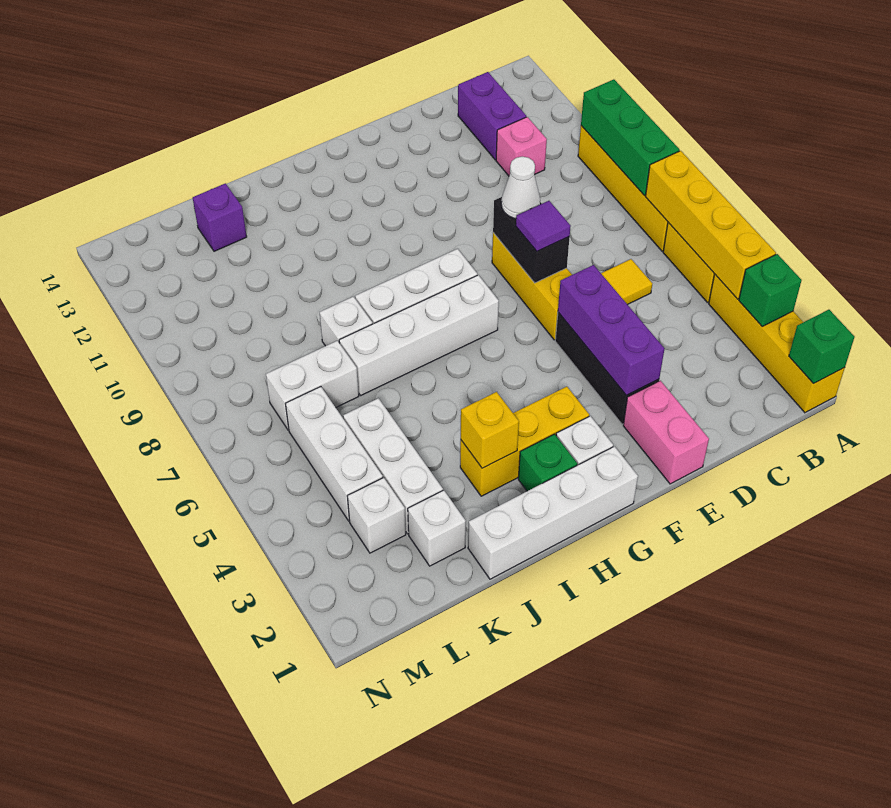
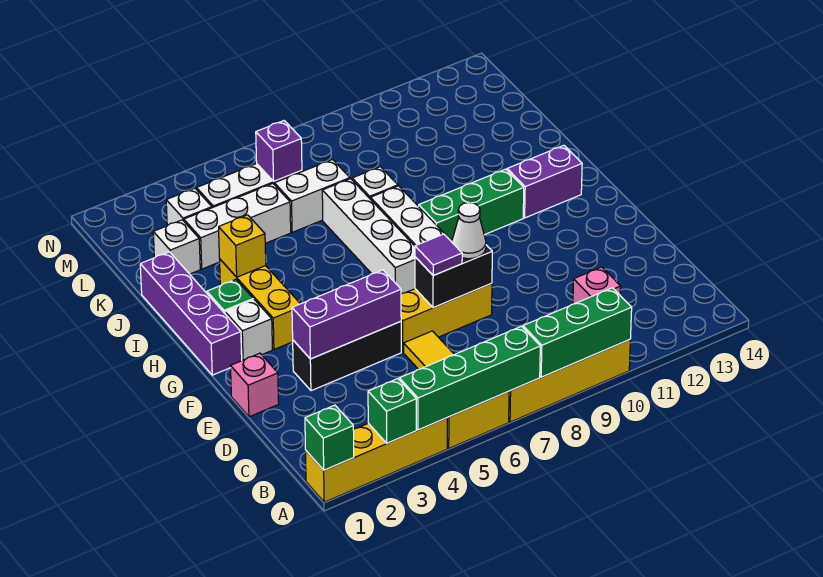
yellow 1x4 brick [646,151,776,299] -> green 1x4 brick [399,326,540,430]
purple 1x2 brick [458,72,526,160] -> purple 1x2 brick moved to [507,145,582,218]
pink 1x2 brick [623,381,709,484] -> pink 1x1 brick [231,353,279,417]
white 1x4 brick [468,446,638,579] -> purple 1x4 brick [140,252,242,375]
none -> green 1x3 brick [419,169,524,241]
white 1x2 brick [266,341,359,430] -> white 1x2 brick turned to [274,160,350,232]
purple 1x1 brick [193,183,247,251] -> purple 1x1 brick moved to [256,121,302,181]

